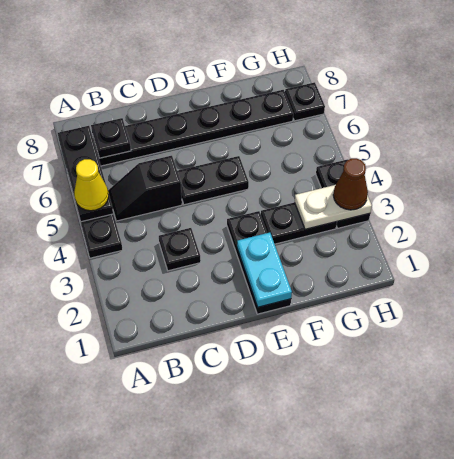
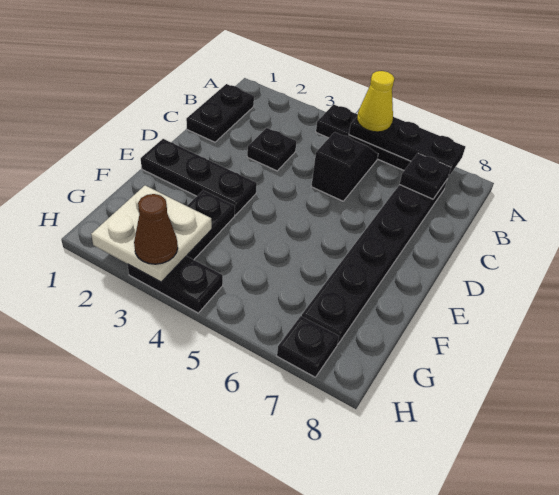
black 1x2 plate [177,156,249,205] -> black 1x2 plate moved to [186,84,254,142]
cyan 1x2 plate [237,233,292,307] -> none
white 1x2 plate [295,185,372,229] -> white 2x2 plate [91,185,212,282]

